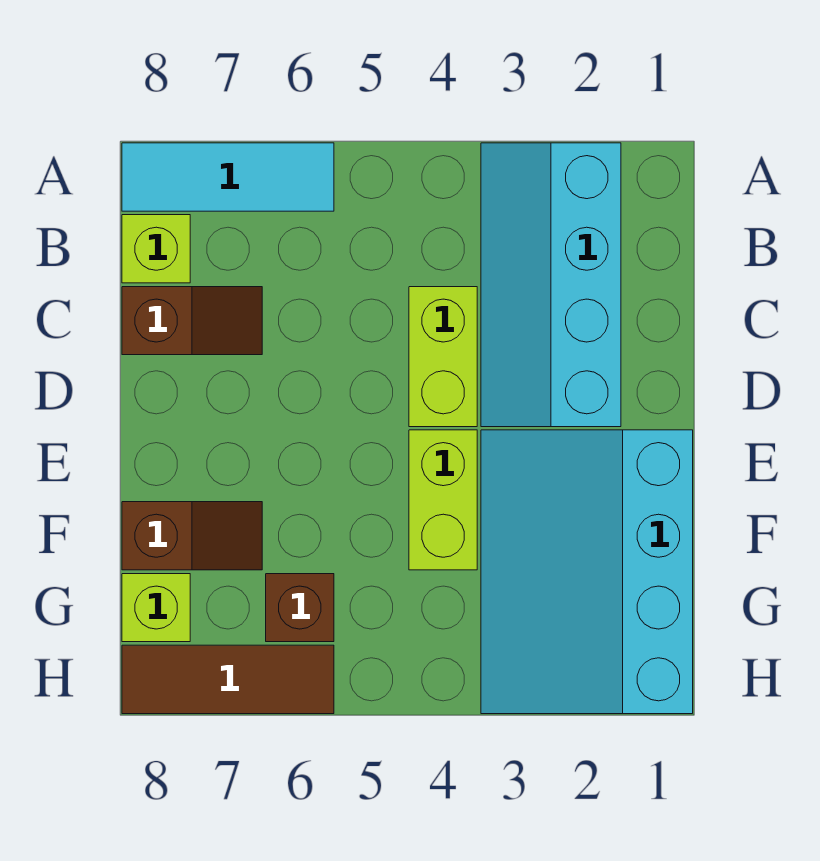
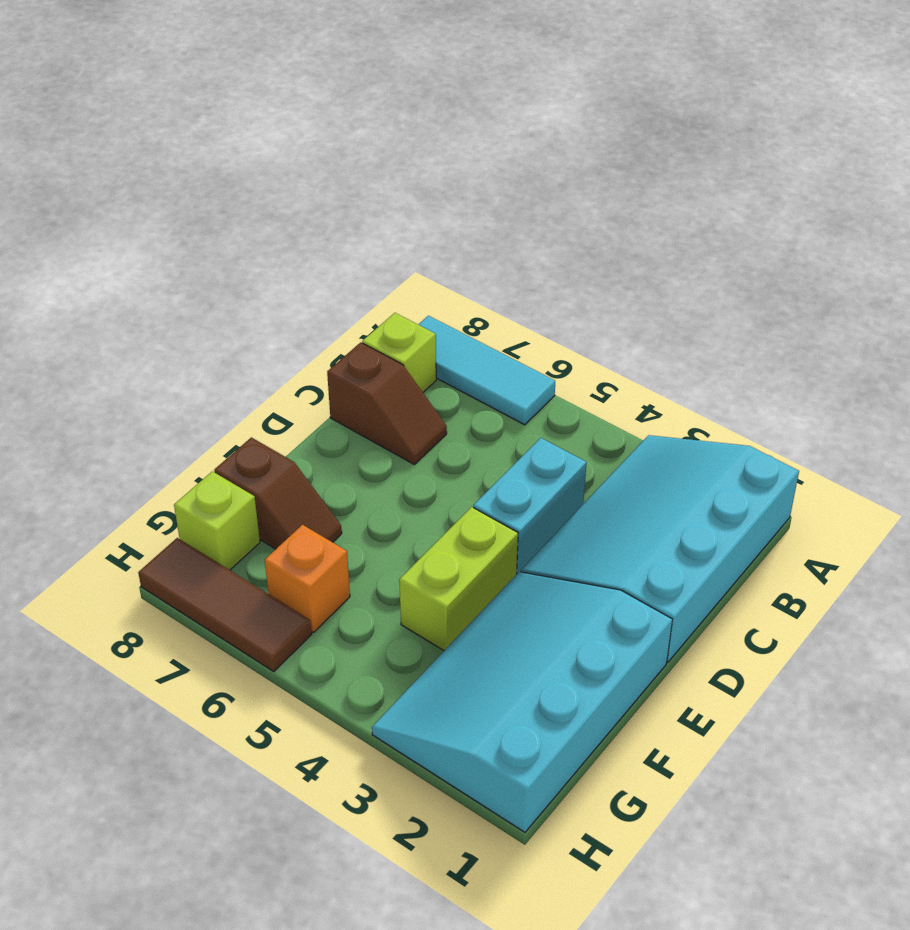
cyan 2x4 slope [481,143,621,427] -> cyan 3x4 slope [521,435,799,662]
lime 1x2 brick [409,287,477,427] -> cyan 1x2 brick [473,438,587,573]
brown 1x1 brick [266,574,334,642] -> orange 1x1 brick [265,525,350,633]

